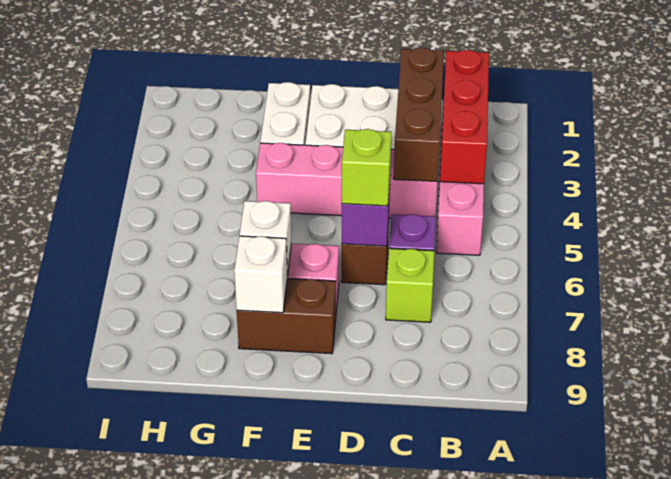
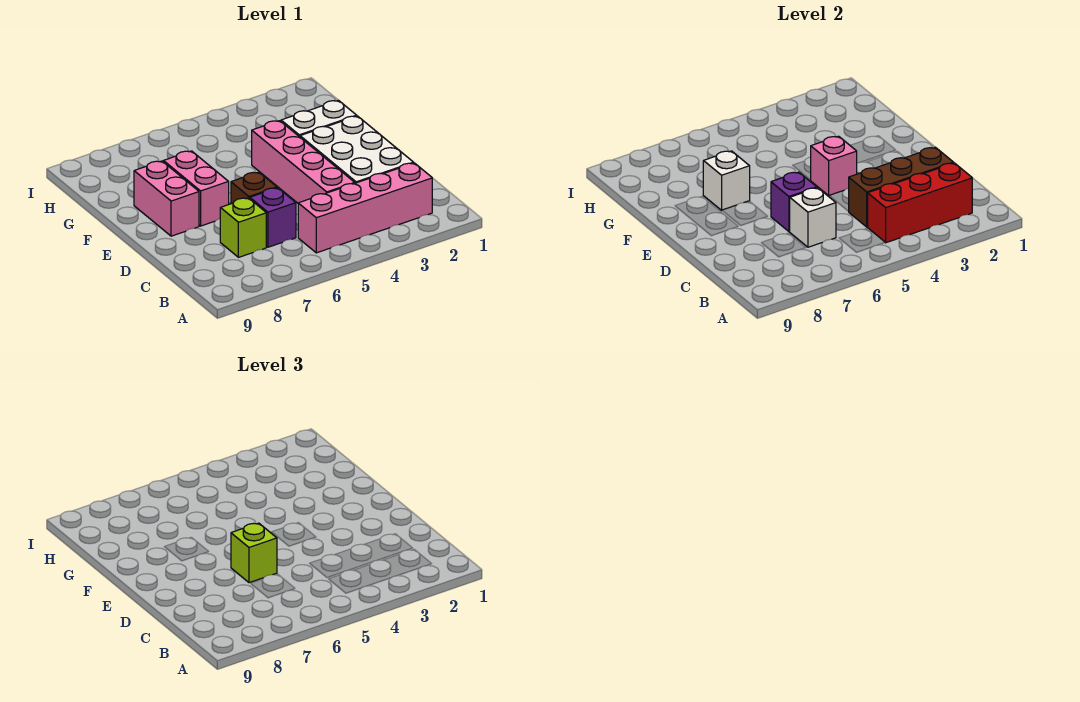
none -> pink 1x1 brick [811,136,857,196]
brown 1x2 brick [237,279,336,354] -> pink 1x2 brick [134,161,199,236]
white 1x1 brick [234,236,287,313] -> white 1x1 brick moved to [790,188,836,247]

